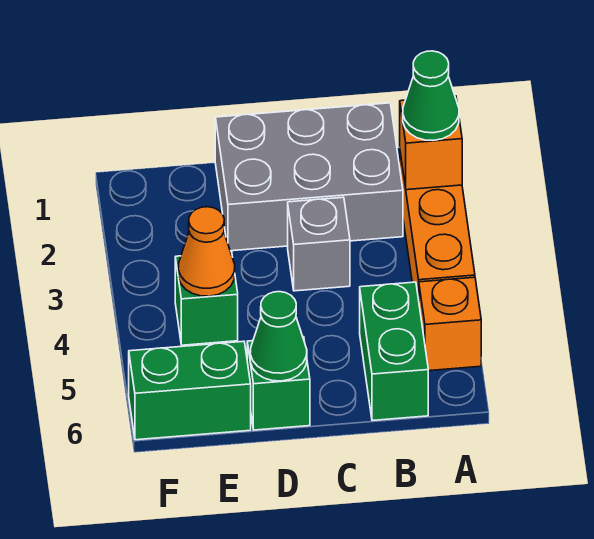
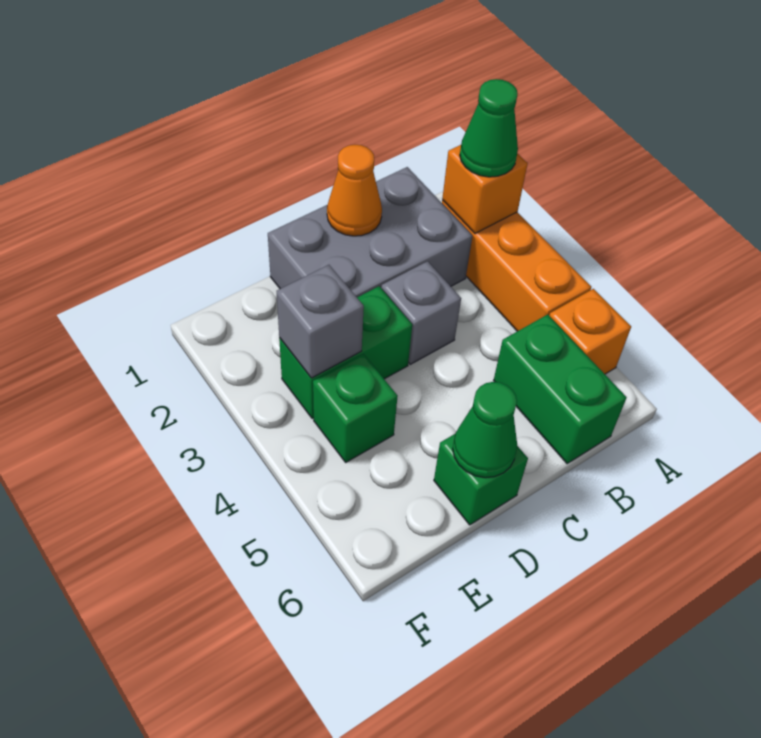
none -> grey 1x1 brick [277,265,364,378]
orange 1x1 cone [178,207,235,296] -> orange 1x1 cone moved to [327,145,382,236]
green 1x2 brick [129,341,251,440] -> green 1x2 brick moved to [279,286,412,419]

